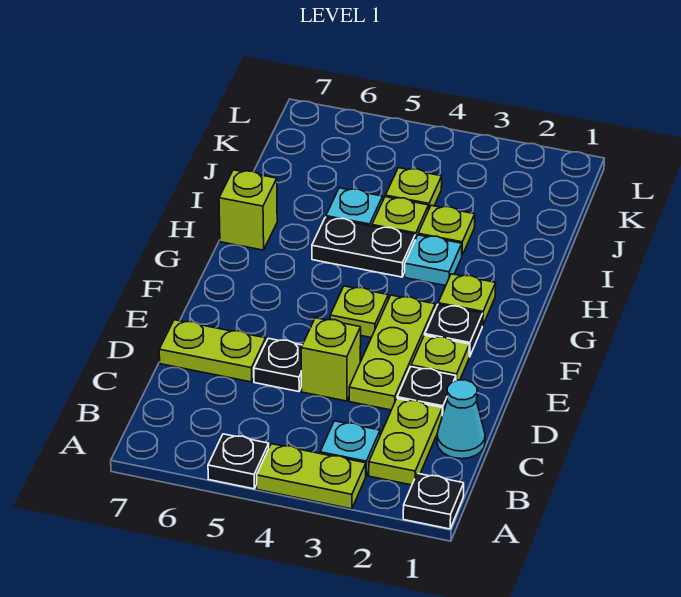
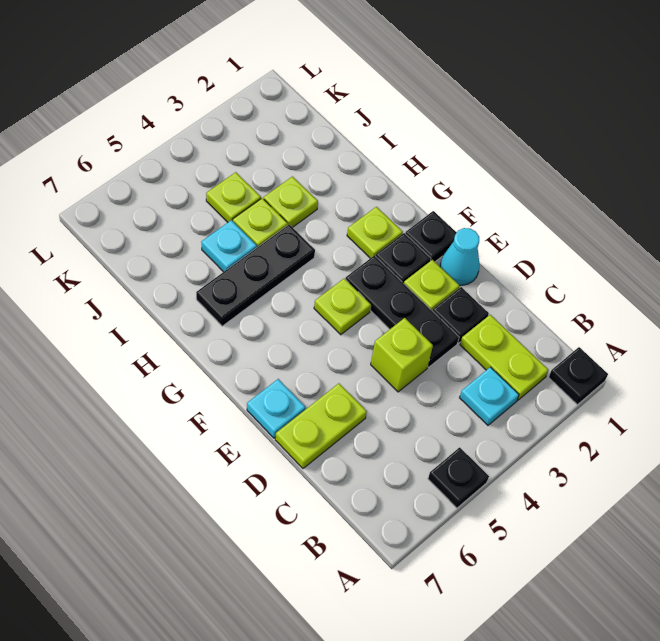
lime 1x2 plate [257,444,366,509] -> none
cyan 1x1 cone [437,380,485,459] -> cyan 1x1 cone moved to [440,228,479,285]
lime 1x3 plate [349,295,435,410] -> black 1x3 plate [346,255,459,367]
black 1x1 plate [254,338,302,392] -> black 1x1 plate moved to [405,211,457,262]
cyan 1x1 plate [405,235,462,286] -> cyan 1x1 plate moved to [247,379,306,438]
black 1x2 plate [312,217,415,277] -> black 1x3 plate [196,225,315,326]
lime 1x1 brick [219,170,277,250] -> none

